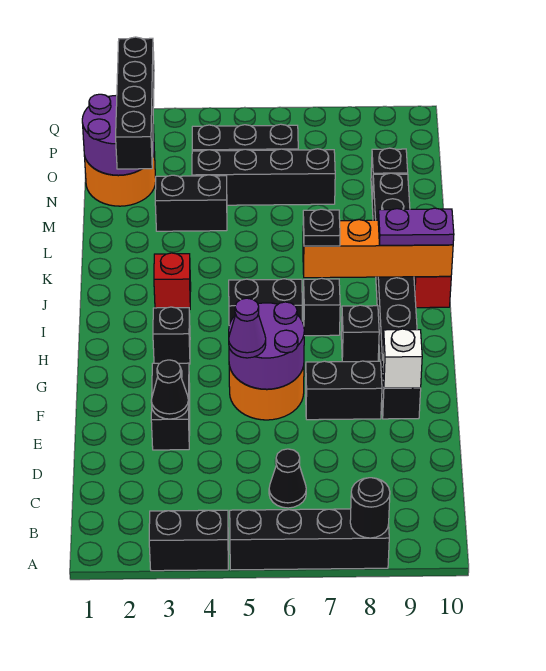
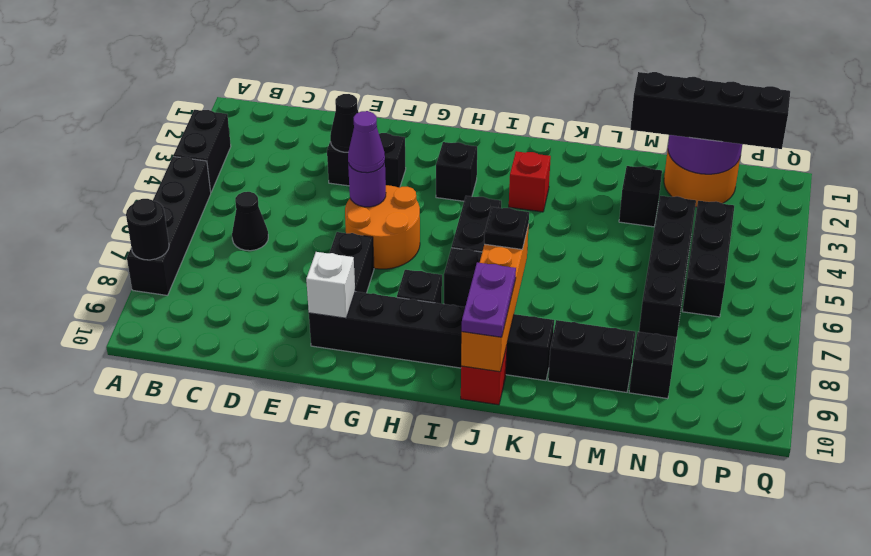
purple 2x2 round brick [229,302,304,389] -> purple 1x1 round brick [348,163,386,207]
black 1x2 brick [155,175,227,231] -> black 1x1 brick [619,166,662,227]

